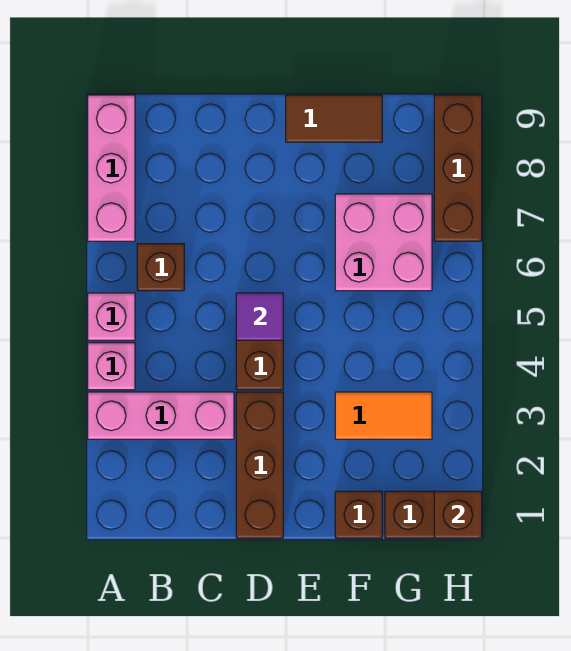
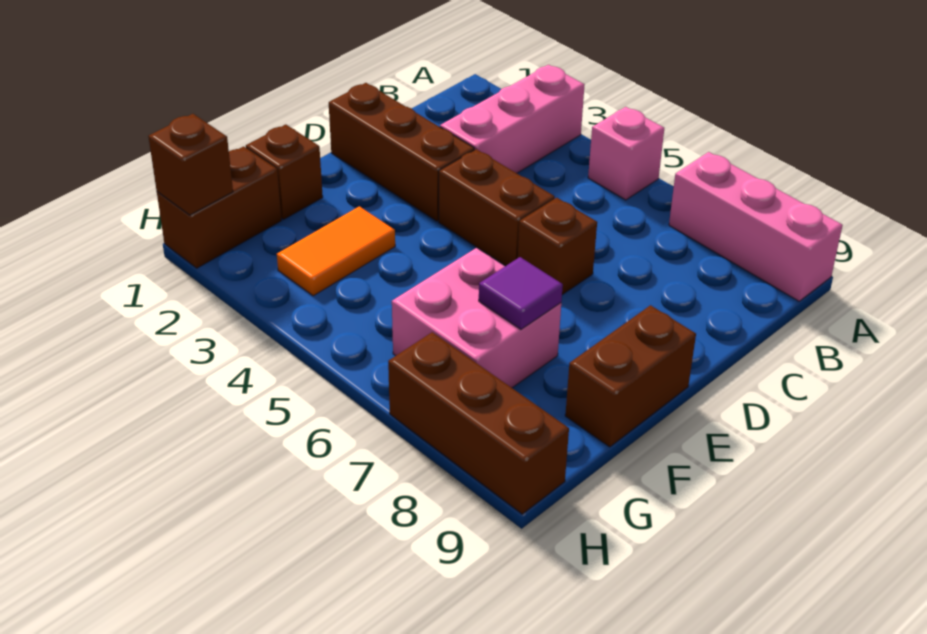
pink 1x1 brick [88,343,135,390] -> none
brown 1x1 brick [137,244,184,291] -> brown 1x1 brick moved to [518,198,597,295]
purple 1x1 tile [236,293,283,340] -> purple 1x1 tile moved to [479,257,563,329]
brown 1x2 tile [286,95,382,142] -> brown 1x2 brick [565,305,696,447]

